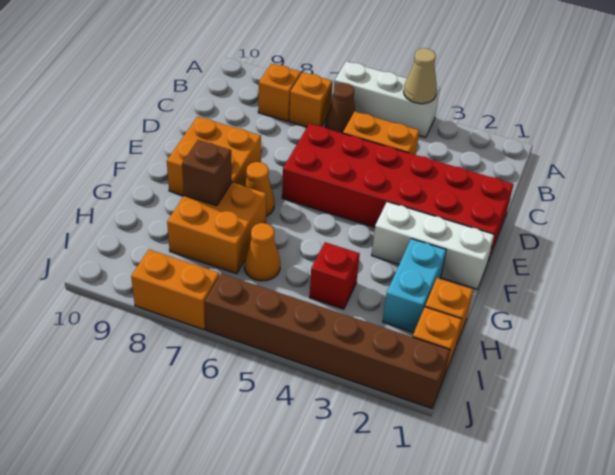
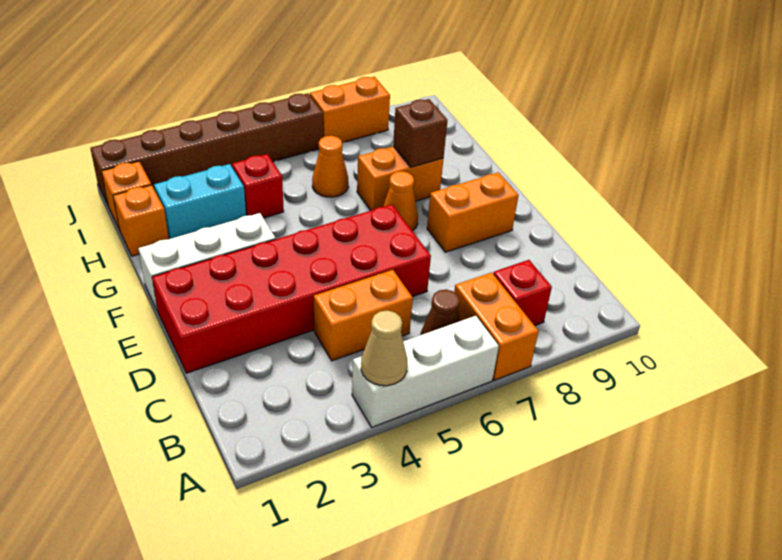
orange 1x1 brick [289,72,333,127] -> orange 1x2 brick [454,272,539,380]
orange 1x1 brick [258,63,301,121] -> red 1x1 brick [493,260,552,326]
orange 2x2 brick [167,116,261,196] -> orange 1x2 brick [427,172,519,252]
cyan 1x2 brick [383,239,446,332] -> cyan 1x2 brick turned to [154,164,246,239]
orange 2x2 brick [167,183,266,274] -> orange 1x2 brick [357,146,443,211]

